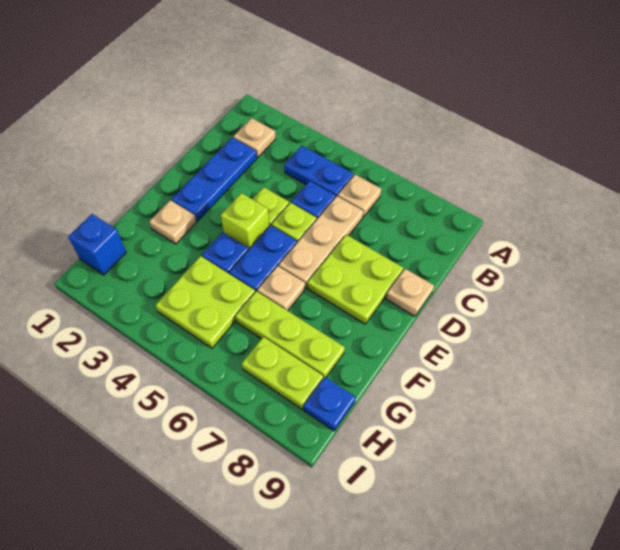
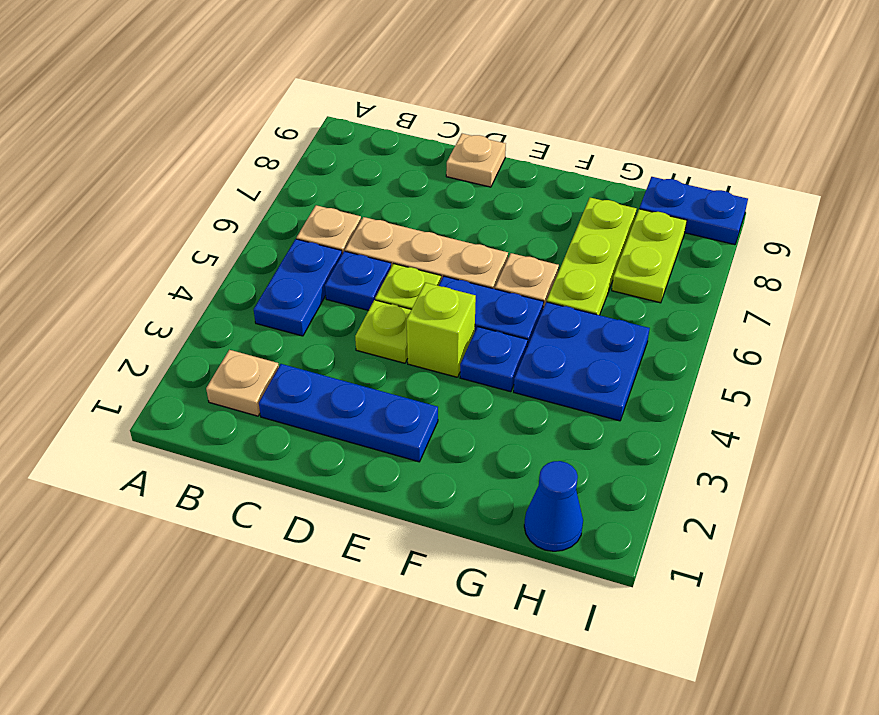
lime 2x2 plate [307,235,403,324] -> none
tan 1x1 plate [149,200,196,244] -> none
lime 2x2 plate [155,256,255,348] -> blue 2x2 plate [514,302,650,421]
blue 1x1 brick [68,214,126,275] -> blue 1x1 cone [524,461,583,551]
blue 1x1 plate [304,377,355,431] -> blue 1x2 plate [640,177,748,245]

